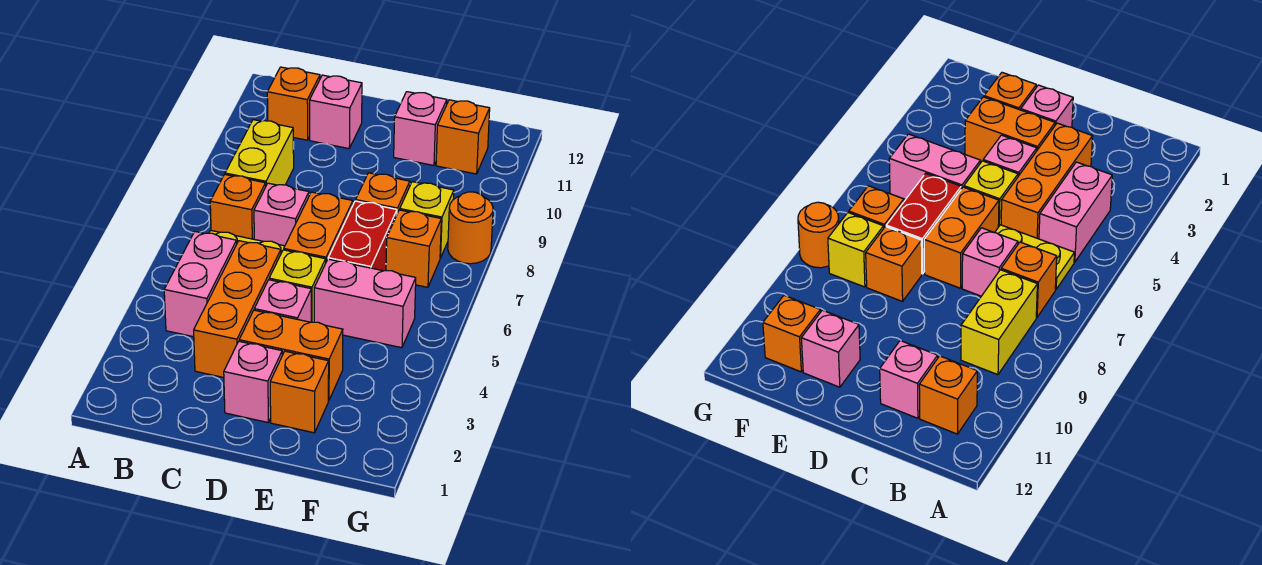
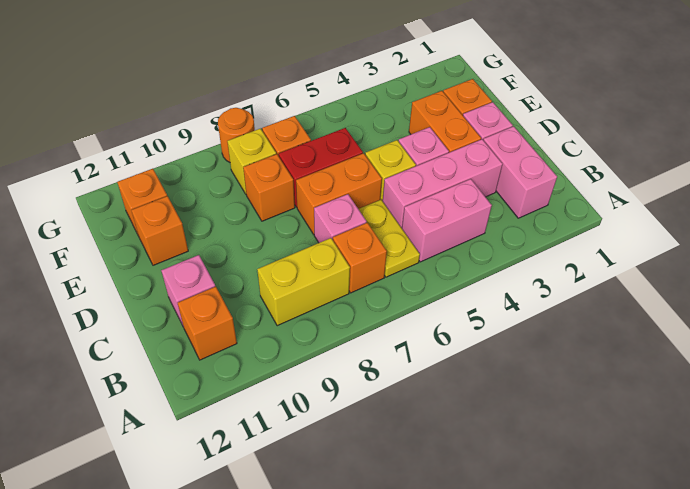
orange 1x3 brick [194,241,281,378] -> pink 1x3 brick [383,139,503,228]
pink 1x2 brick [314,259,416,348] -> pink 1x2 brick moved to [483,126,557,218]
pink 1x1 brick [394,92,447,165] -> orange 1x1 brick [131,196,188,265]

